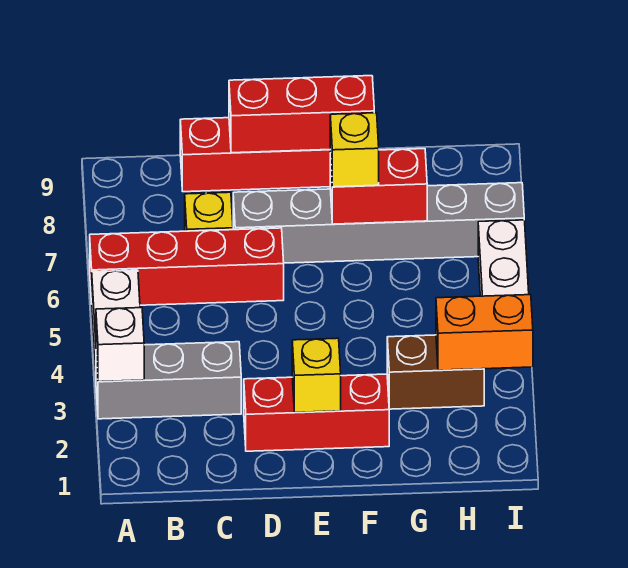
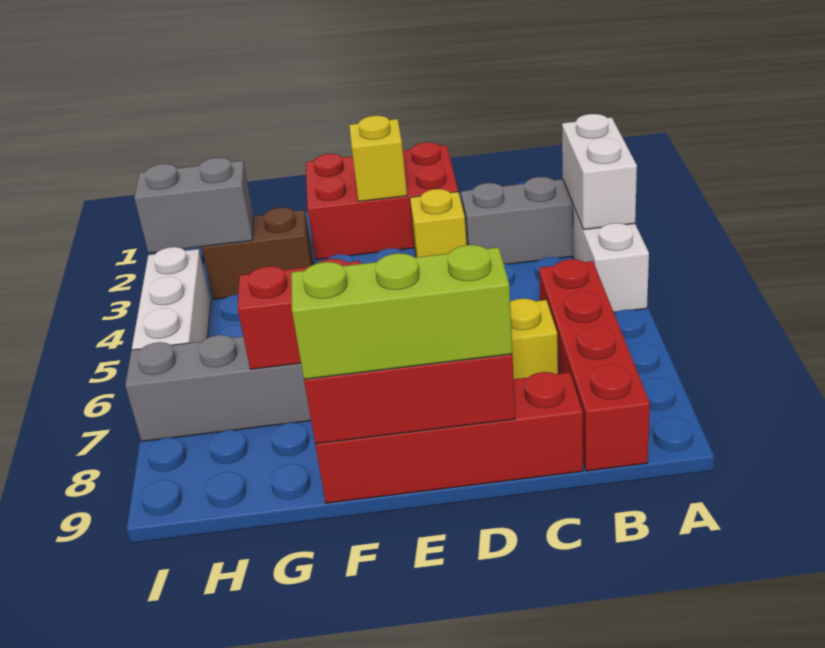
white 1x1 brick [96,308,144,382] -> white 1x2 brick [562,114,637,230]
red 1x4 brick [90,228,284,305] -> red 1x4 brick turned to [539,259,650,471]
red 1x3 brick [244,374,389,451] -> red 2x3 brick [306,142,458,260]
none -> lime 1x3 brick [291,245,512,379]
yellow 1x1 brick [330,113,379,187] -> yellow 1x1 brick moved to [410,189,467,257]
orange 1x2 brick [436,295,533,370] -> grey 1x2 brick [134,158,253,253]

